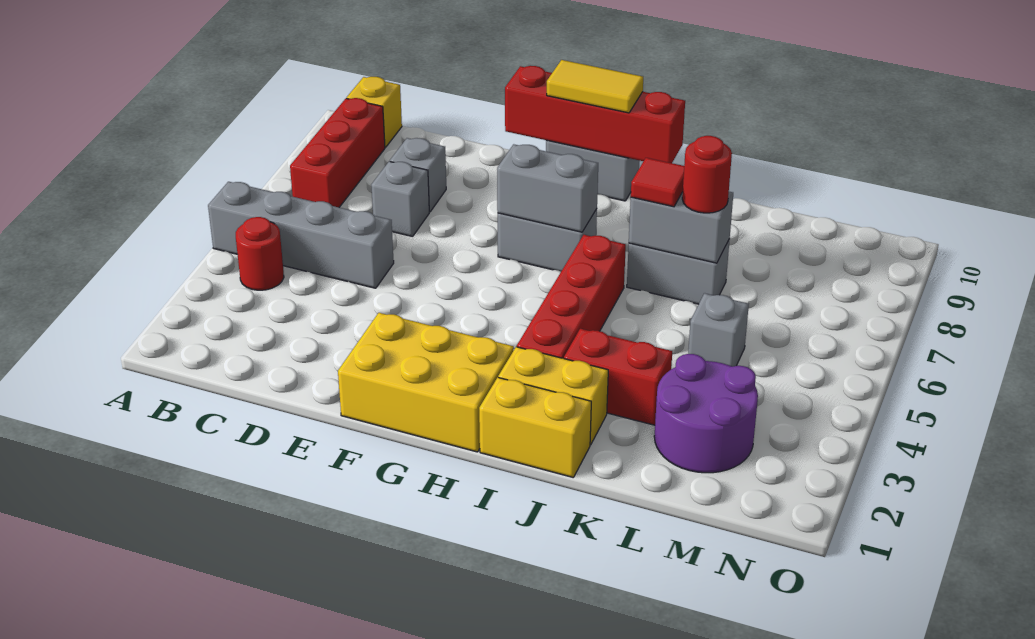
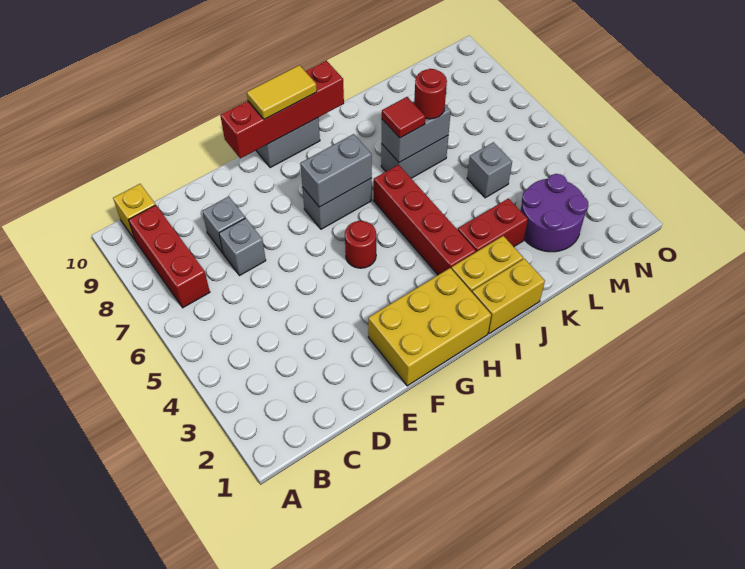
grey 1x4 brick [208,182,394,288] -> none
red 1x1 round brick [236,217,284,290] -> red 1x1 round brick moved to [345,221,376,268]

